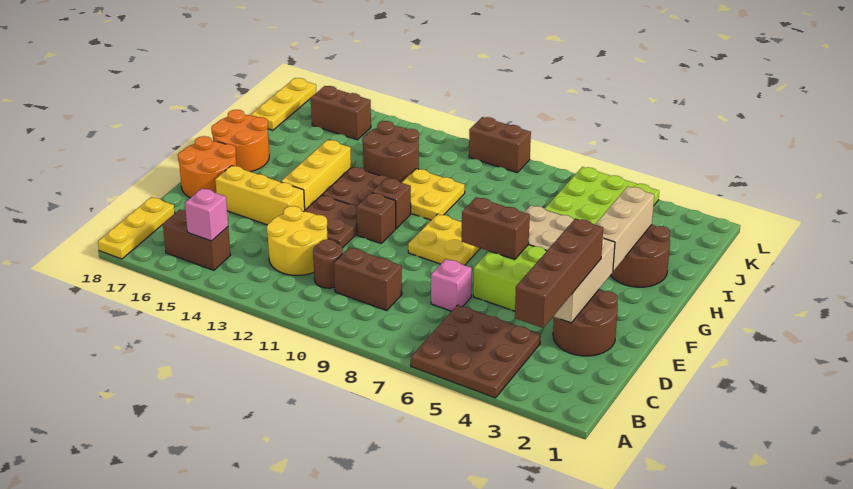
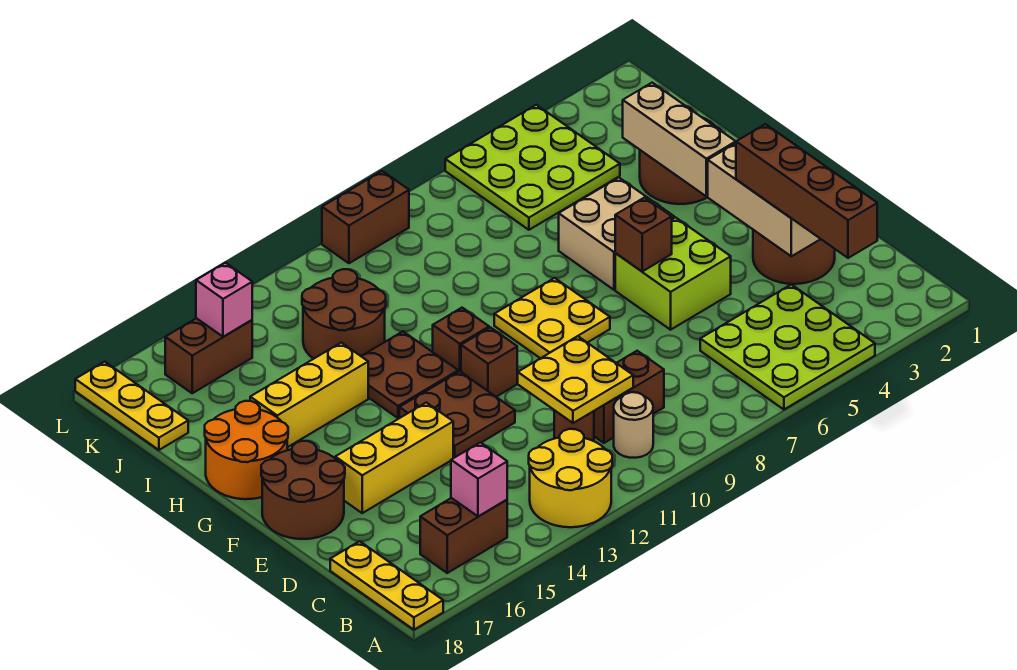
brown 3x3 plate [411,305,541,398] -> lime 3x3 plate [700,284,875,410]
none -> tan 1x1 round brick [614,392,653,458]
yellow 2x2 round brick [267,206,327,276] -> yellow 2x2 round brick moved to [529,429,612,527]
pink 1x1 brick [431,259,472,311] -> pink 1x1 brick moved to [196,263,252,337]
orange 2x2 round brick [178,136,236,198] -> brown 2x2 round brick [261,441,345,539]
brown 1x2 brick [462,197,530,260] -> brown 1x1 brick [615,197,672,271]
yellow 1x3 brick [281,140,351,210] -> yellow 1x3 brick turned to [250,343,368,447]
yellow 2x2 plate [402,169,465,220] -> yellow 2x2 plate moved to [518,336,633,423]

